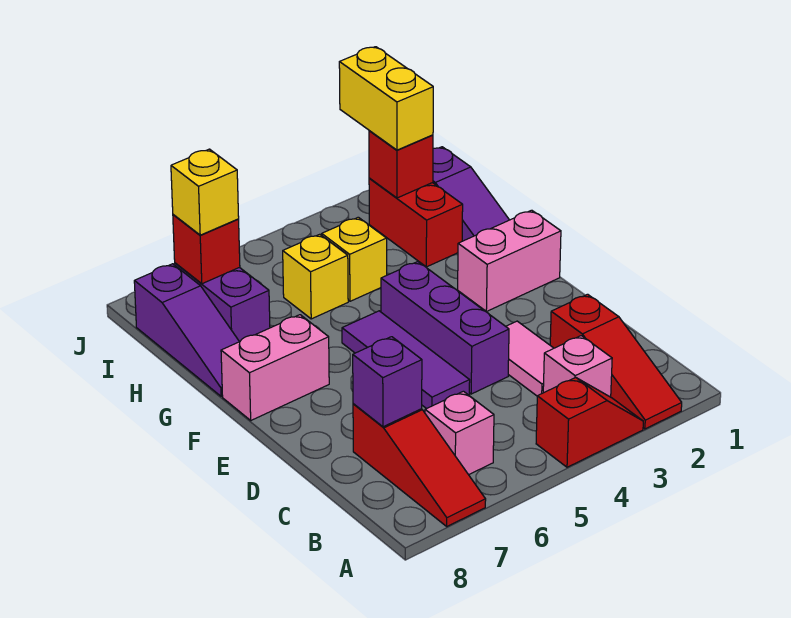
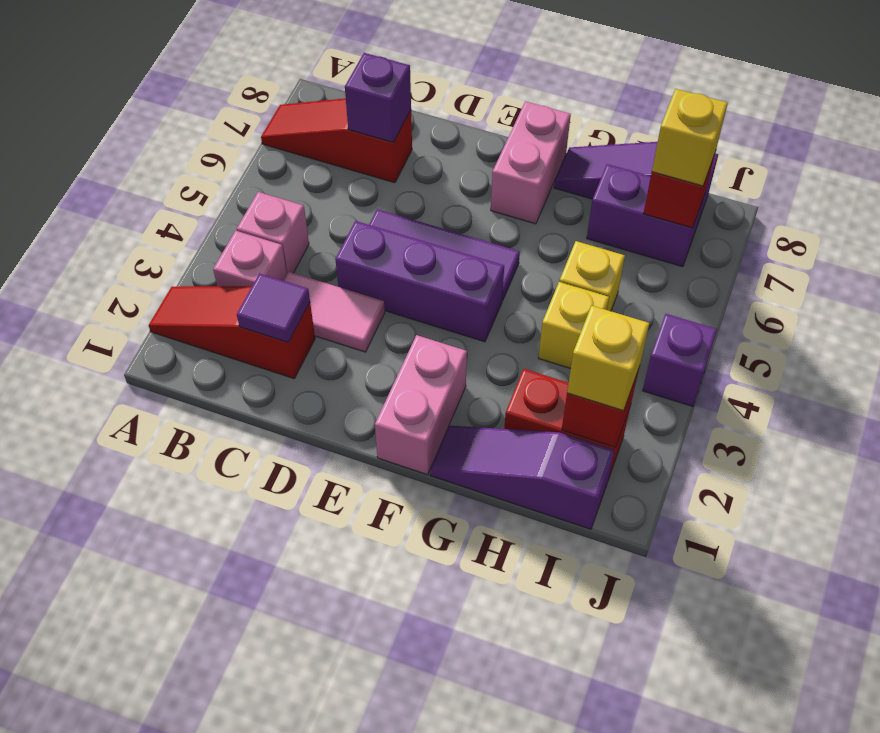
red 1x2 slope [536,378,643,467] -> none
pink 1x1 brick [425,391,494,475] -> pink 1x1 brick moved to [237,192,309,273]
none -> purple 1x1 tile [237,273,310,342]
yellow 1x2 brick [339,47,433,150] -> yellow 1x1 brick [567,306,649,411]
none -> purple 1x1 brick [643,314,717,407]

